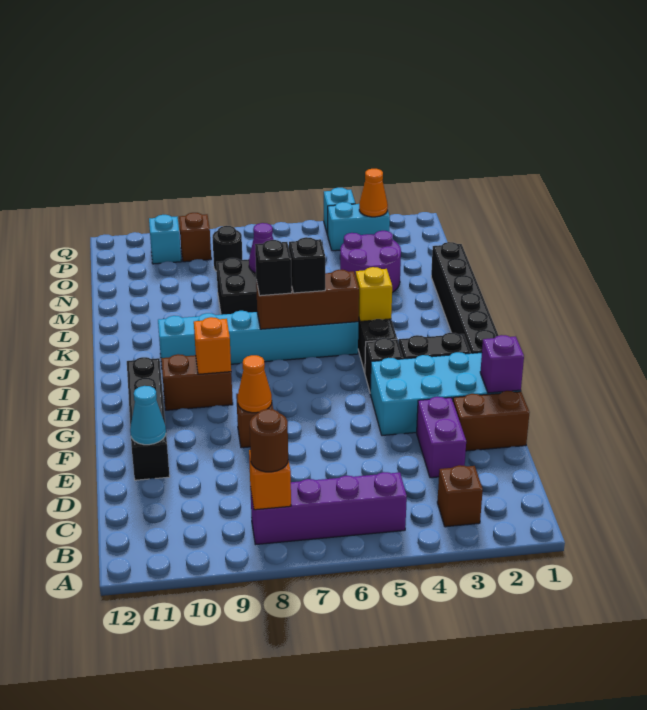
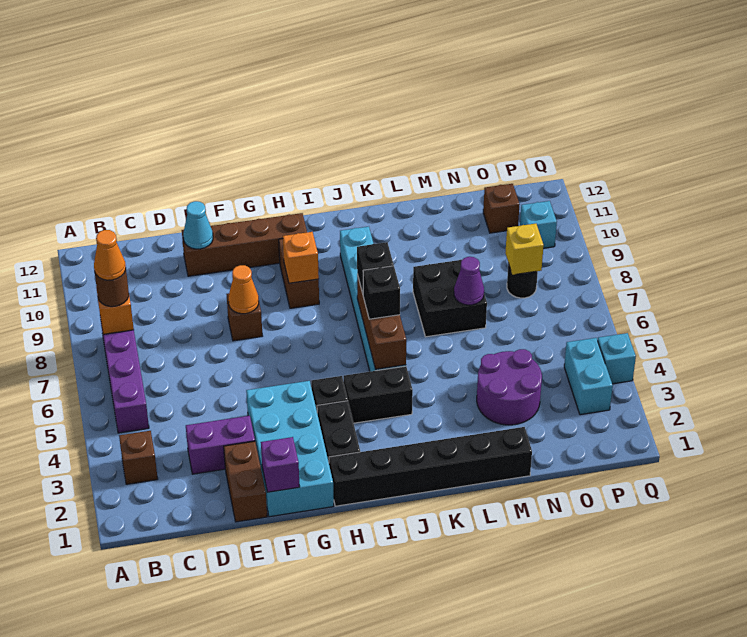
black 1x4 brick [127,357,170,480] -> brown 1x4 brick [182,213,307,276]
yellow 1x1 brick [356,267,392,321] -> yellow 1x1 brick moved to [505,224,544,275]
orange 1x1 cone [359,169,388,217] -> orange 1x1 cone moved to [94,230,126,280]
brown 1x1 brick [179,213,211,262] -> brown 1x1 brick moved to [483,184,520,233]

